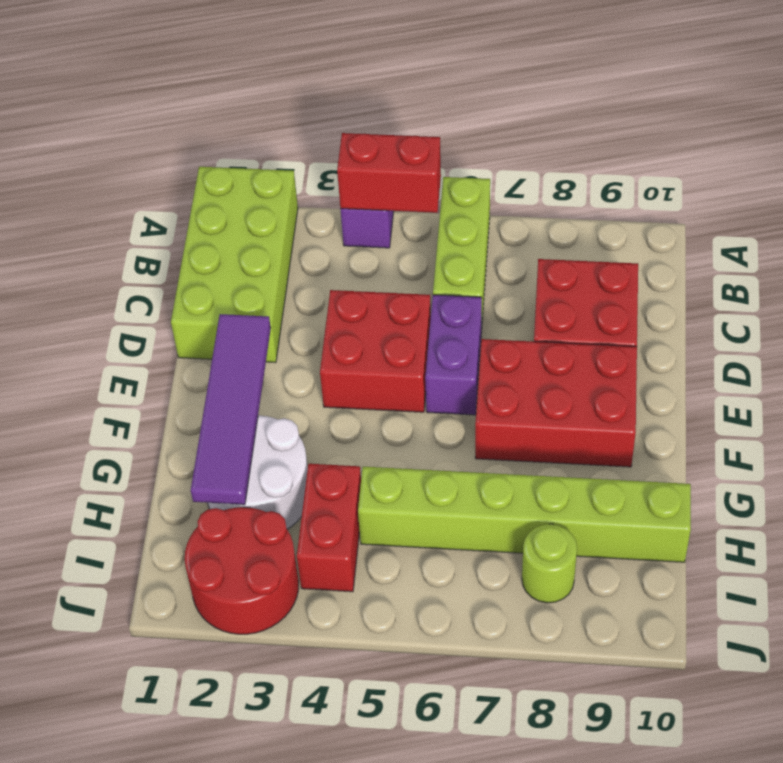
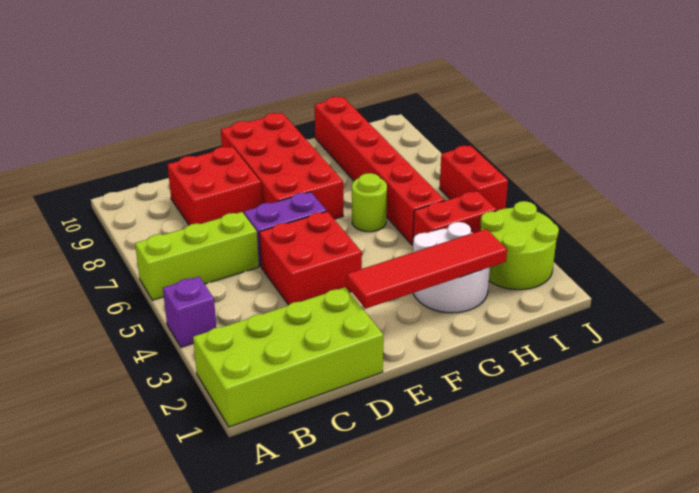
red 1x2 brick [337,133,441,213] -> red 1x2 brick moved to [440,145,508,210]
purple 1x4 tile [191,314,271,505] -> red 1x4 tile [347,229,507,309]
red 2x3 brick [475,339,637,467] -> red 2x4 brick [221,113,343,219]
lime 1x6 brick [358,467,691,562] -> red 1x6 brick [315,97,445,245]
red 2x2 round brick [185,507,299,634] -> lime 2x2 round brick [480,201,559,290]
lime 1x1 round brick [522,524,577,603] -> lime 1x1 round brick moved to [352,173,387,232]

